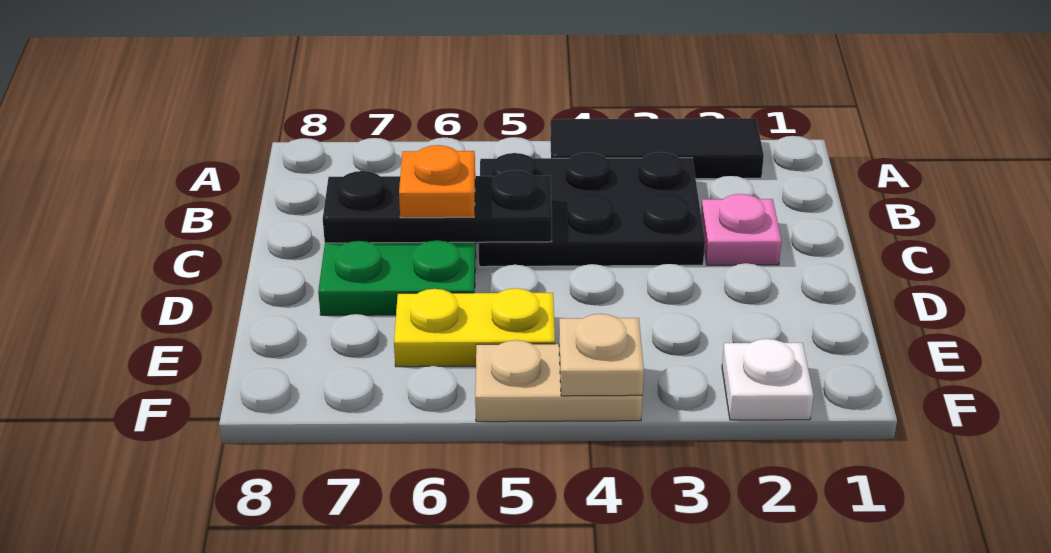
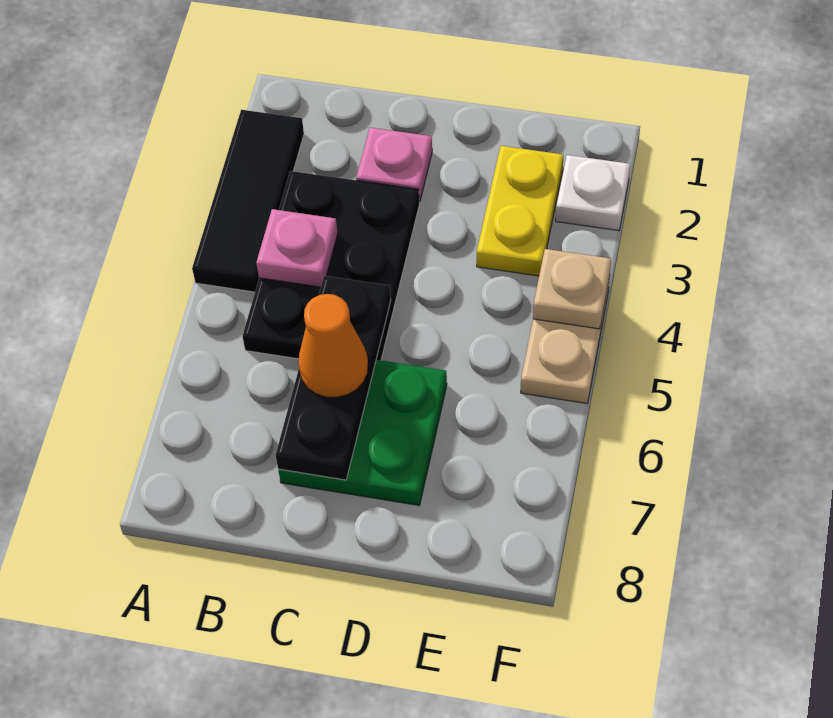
none -> pink 1x1 plate [256,209,338,287]
orange 1x1 plate [399,145,475,218] -> orange 1x1 cone [298,294,368,397]
yellow 1x2 plate [394,288,555,367] -> yellow 1x2 plate moved to [477,146,563,276]

